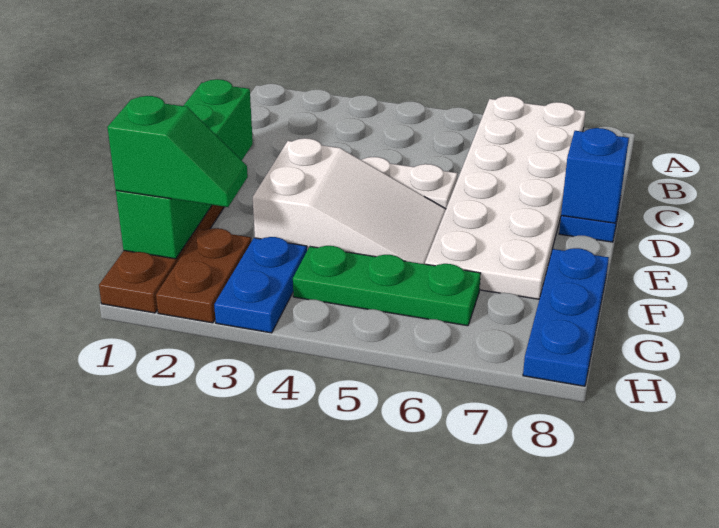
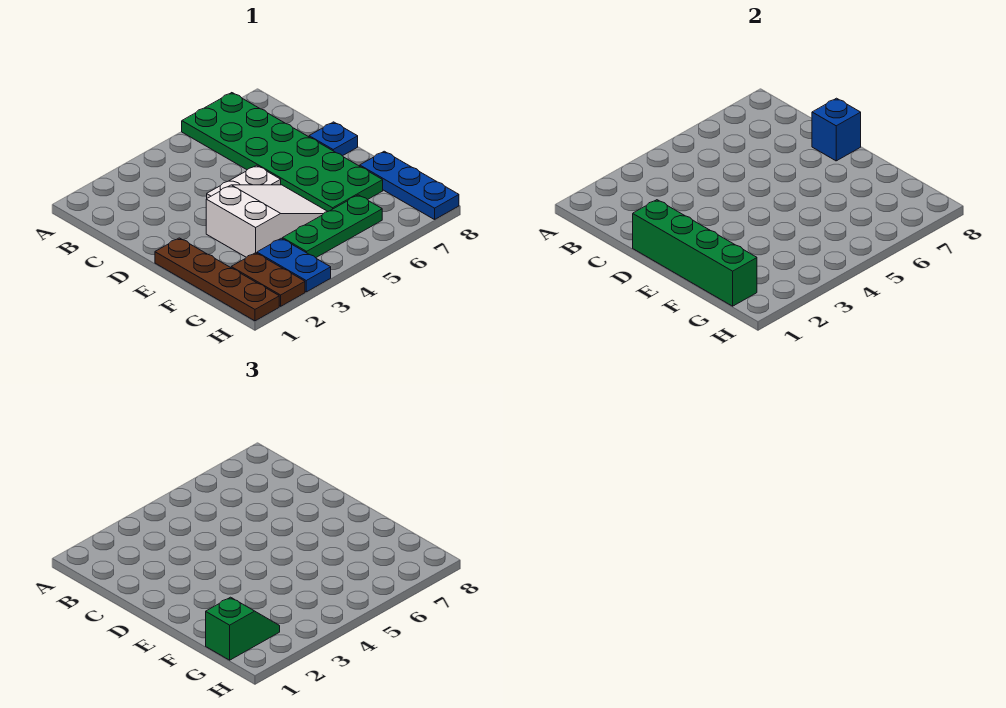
white 2x6 plate [425,96,585,299] -> green 2x6 plate [182,93,383,211]

